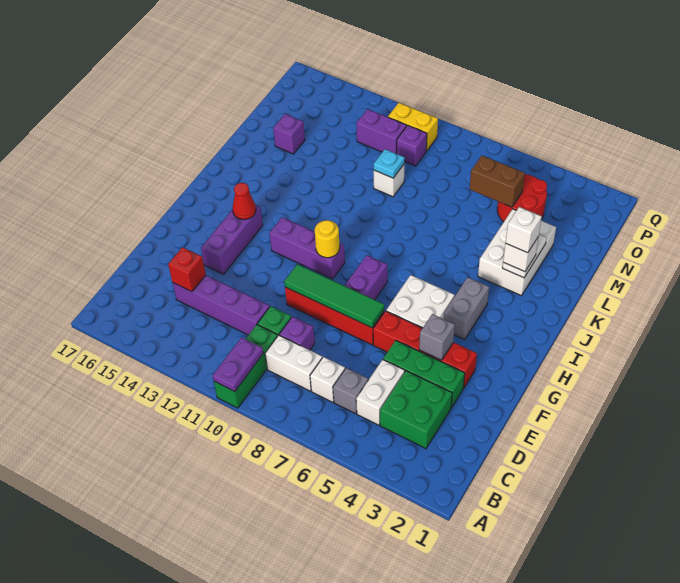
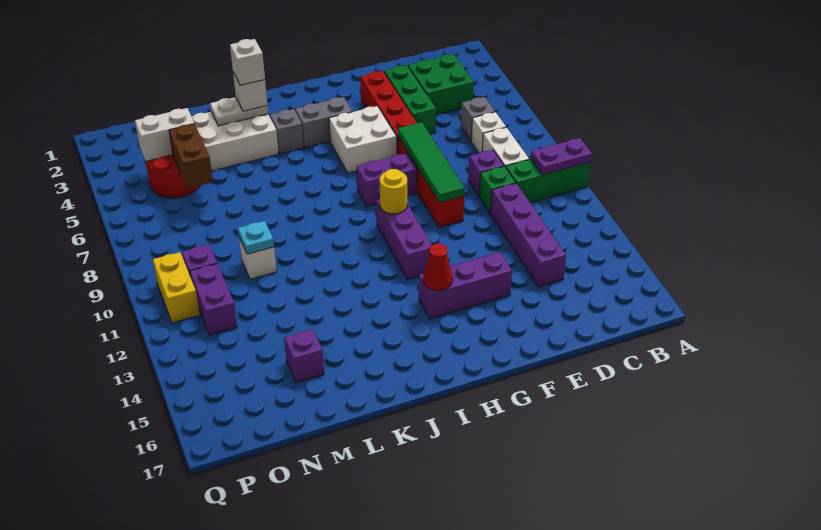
white 1x2 brick [356,360,405,425] -> white 1x2 brick moved to [135,108,194,161]
red 1x1 brick [168,247,206,292] -> none
grey 1x1 brick [419,314,455,360] -> grey 1x1 brick moved to [270,109,304,154]

